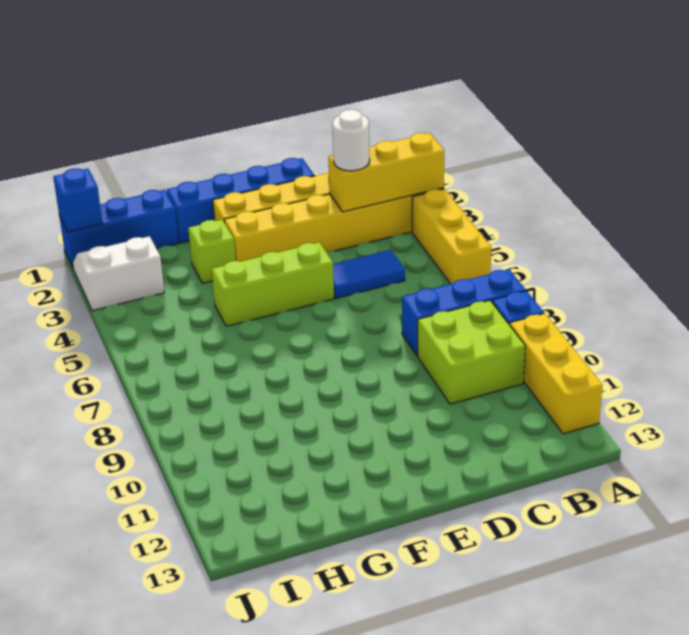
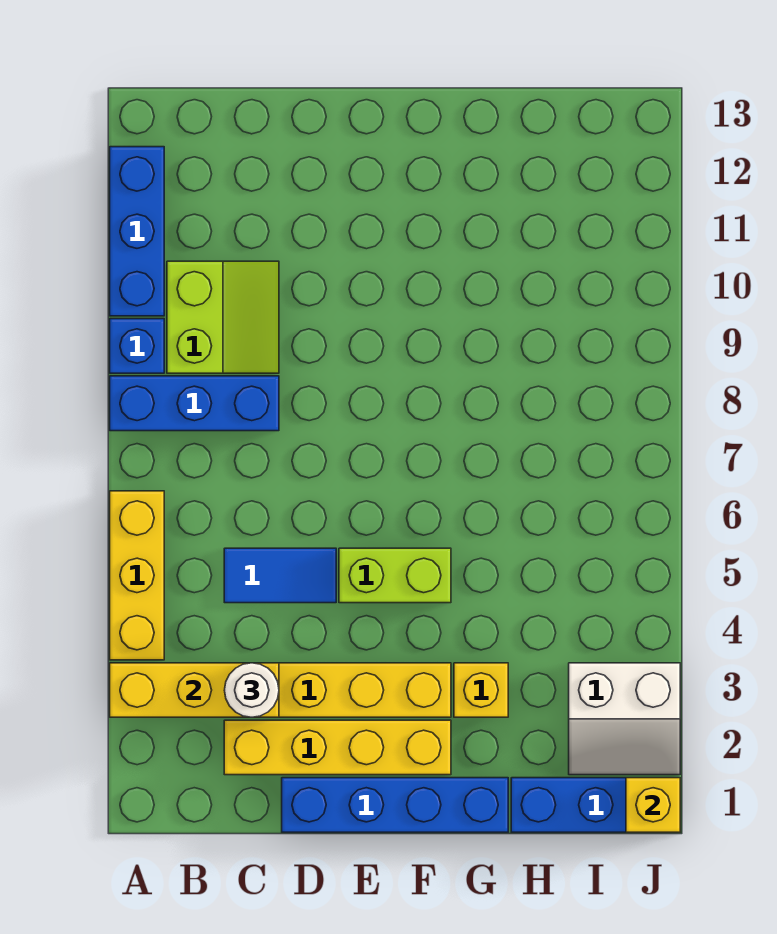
yellow 1x3 brick [510,313,603,434] -> blue 1x3 brick [110,147,164,316]
lime 2x2 brick [418,301,525,404] -> lime 2x2 slope [167,261,279,373]
lime 1x3 brick [212,242,334,326] -> lime 1x2 brick [339,548,451,603]
lime 1x1 brick [188,220,236,283] -> yellow 1x1 brick [454,663,508,717]
blue 1x1 brick [53,168,103,232] -> yellow 1x1 brick [626,778,680,832]

